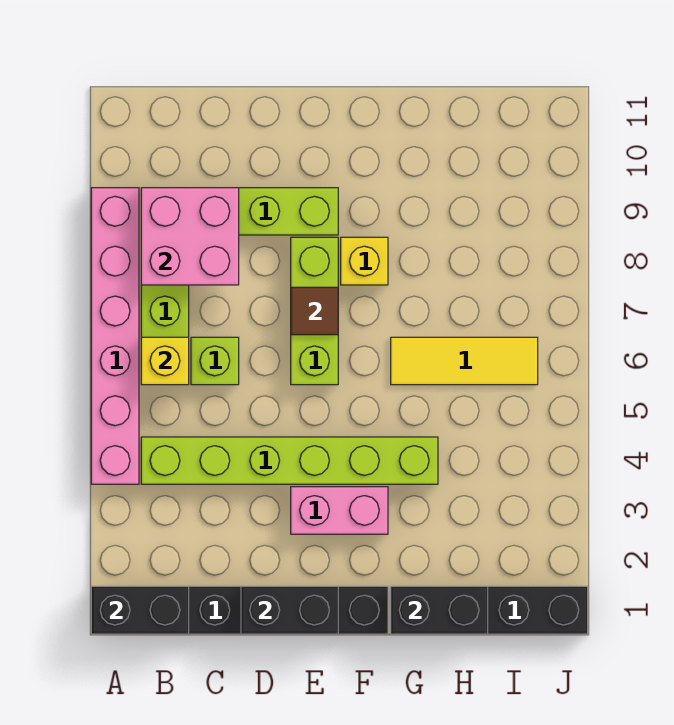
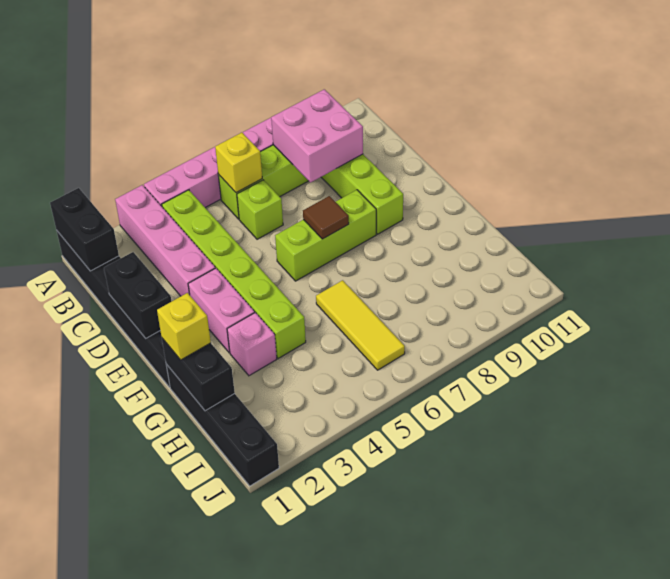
none -> pink 1x4 brick [115,185,215,296]
yellow 1x1 brick [341,237,388,285] -> yellow 1x1 brick moved to [157,293,211,360]
none -> pink 1x1 brick [227,313,277,376]

